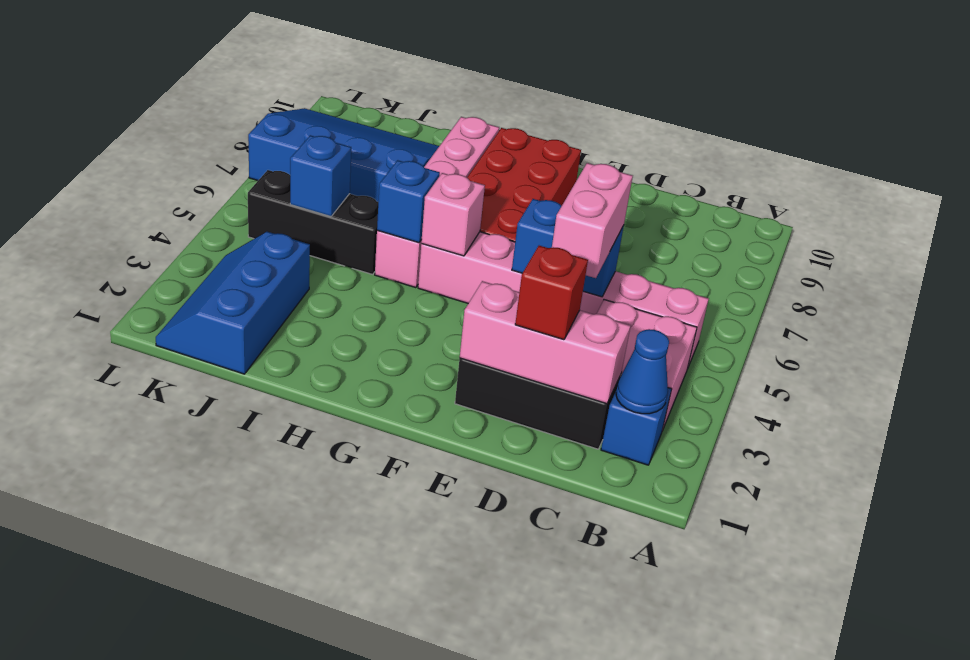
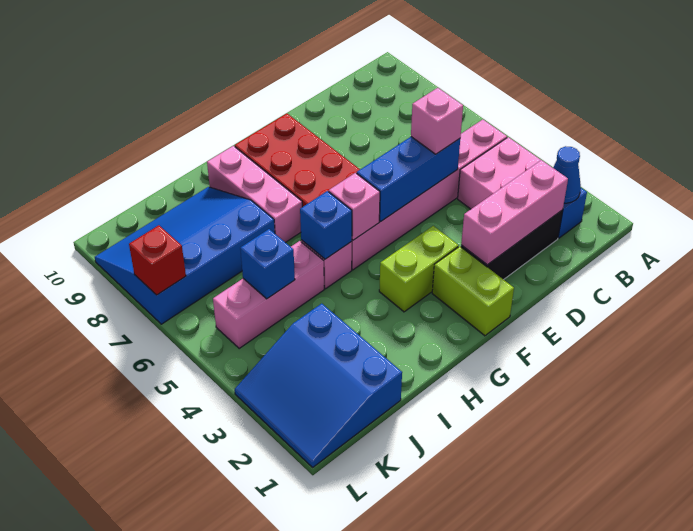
red 1x1 brick [515,246,588,340] -> red 1x1 brick moved to [129,225,186,295]
pink 1x2 brick [552,163,633,278] -> pink 1x1 brick [411,88,463,154]
blue 1x2 brick [512,199,624,297] -> blue 1x3 brick [357,137,460,221]
none -> lime 1x2 brick [432,246,514,336]
none -> lime 1x2 brick [379,226,459,312]
black 1x3 brick [248,170,378,274] -> pink 1x3 brick [213,241,324,348]
blue 2x3 slope [156,232,310,374] -> blue 3x3 slope [235,304,402,467]

